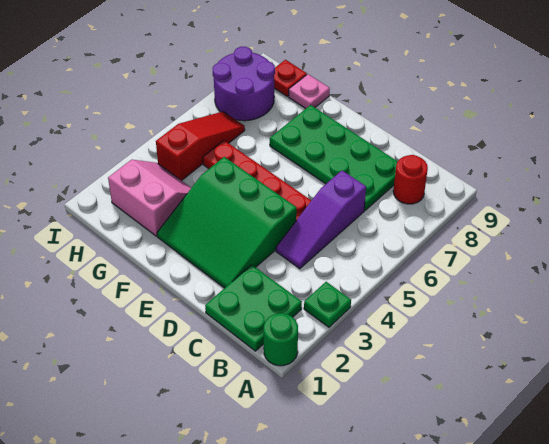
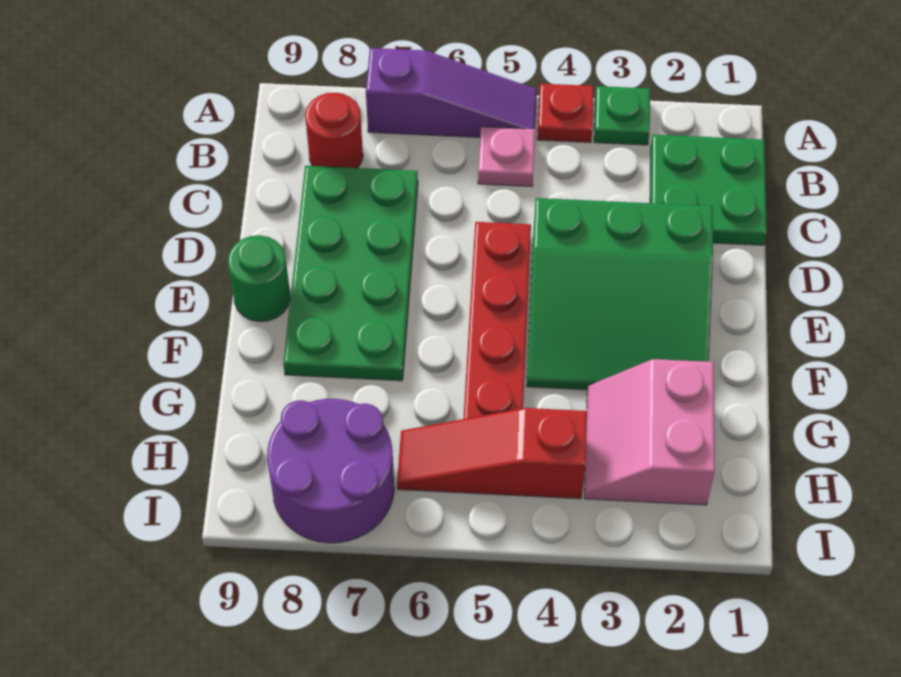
green 1x1 round brick [264,313,298,366] -> green 1x1 round brick moved to [228,235,290,322]
purple 1x3 slope [276,171,366,269] -> purple 1x3 slope moved to [366,48,537,137]
green 3x3 slope [157,157,297,288] -> green 3x3 slope turned to [527,198,713,390]
pink 1x1 plate [289,74,330,109] -> pink 1x1 plate moved to [478,127,535,187]
red 1x1 plate [274,60,307,96] -> red 1x1 plate moved to [537,84,594,142]

